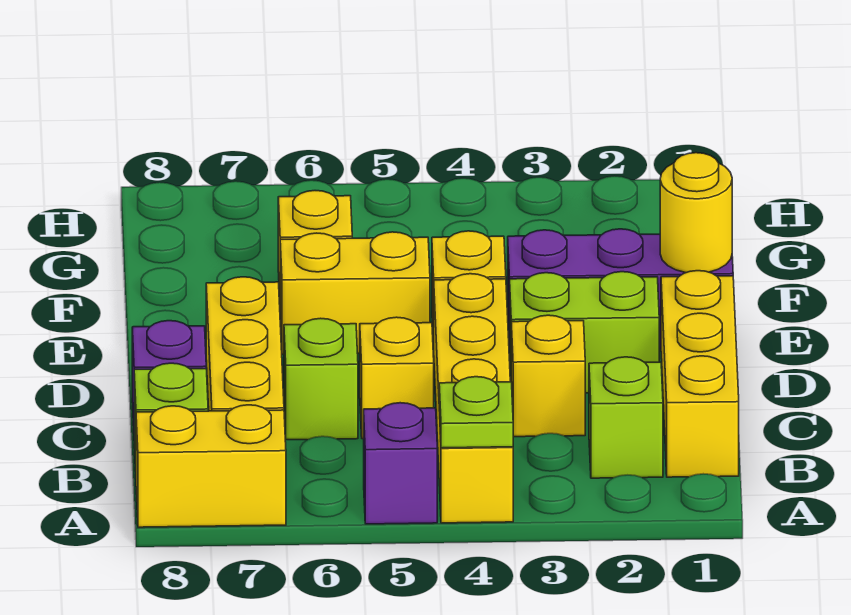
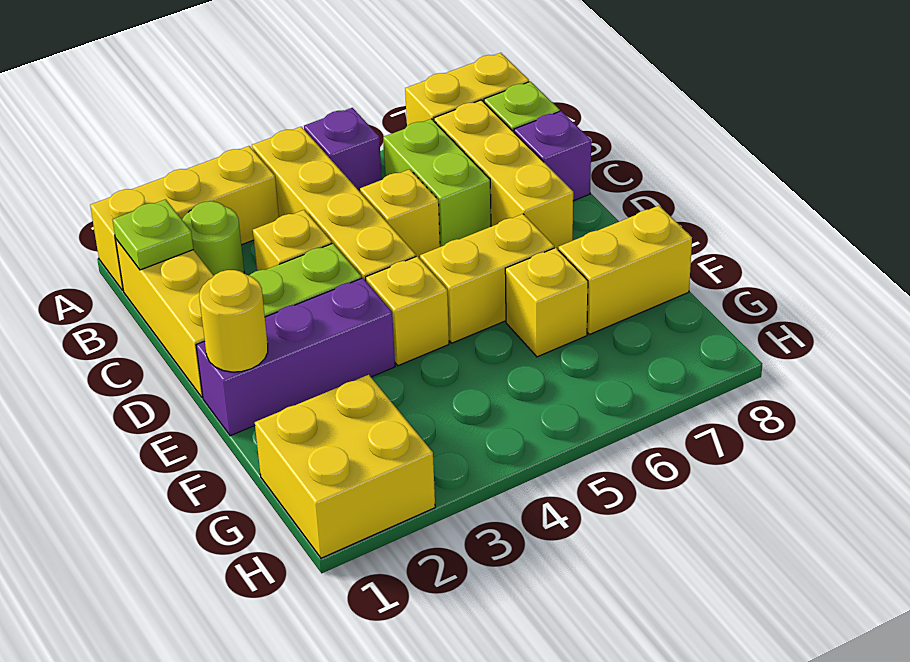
none -> yellow 1x3 brick [90,146,279,290]
lime 1x1 plate [439,377,513,448] -> lime 1x1 plate moved to [112,199,193,270]
lime 1x1 brick [589,357,663,478] -> lime 1x1 round brick [182,201,244,275]
lime 1x1 brick [284,318,358,440] -> lime 1x2 brick [383,119,491,247]
none -> yellow 1x2 brick [558,206,692,335]
none -> yellow 2x2 brick [255,375,435,558]

